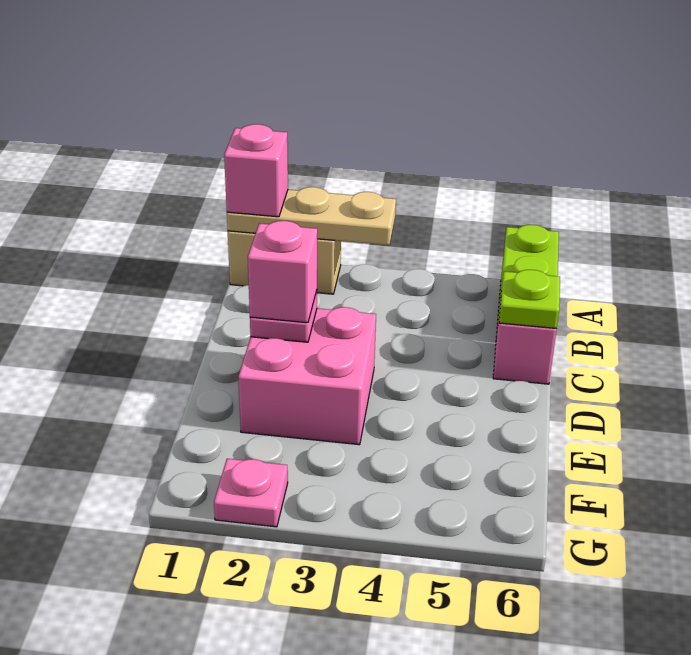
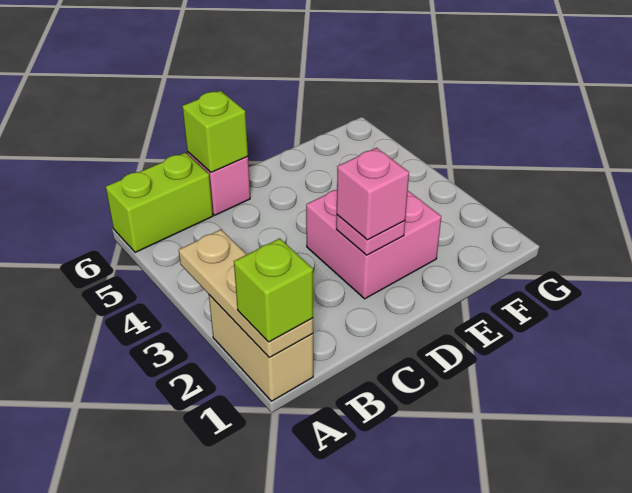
pink 1x1 brick [224,124,288,217] -> lime 1x1 brick [234,238,313,342]
lime 1x1 plate [499,270,560,329] -> lime 1x1 brick [182,91,248,172]
pink 1x1 plate [214,459,288,527] -> none

